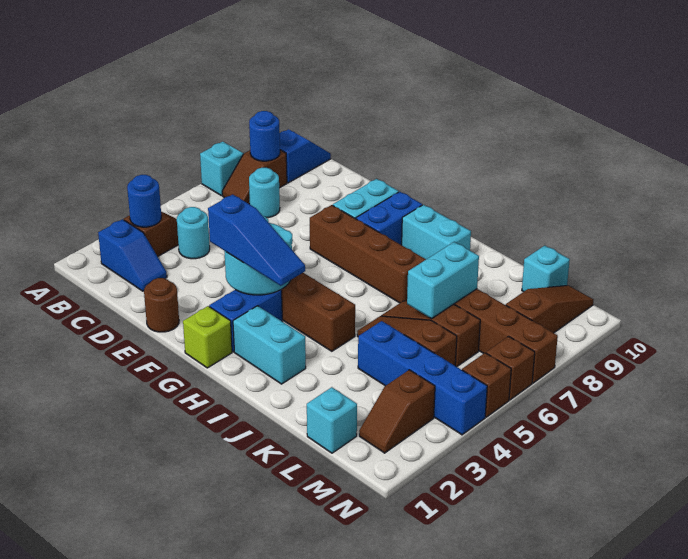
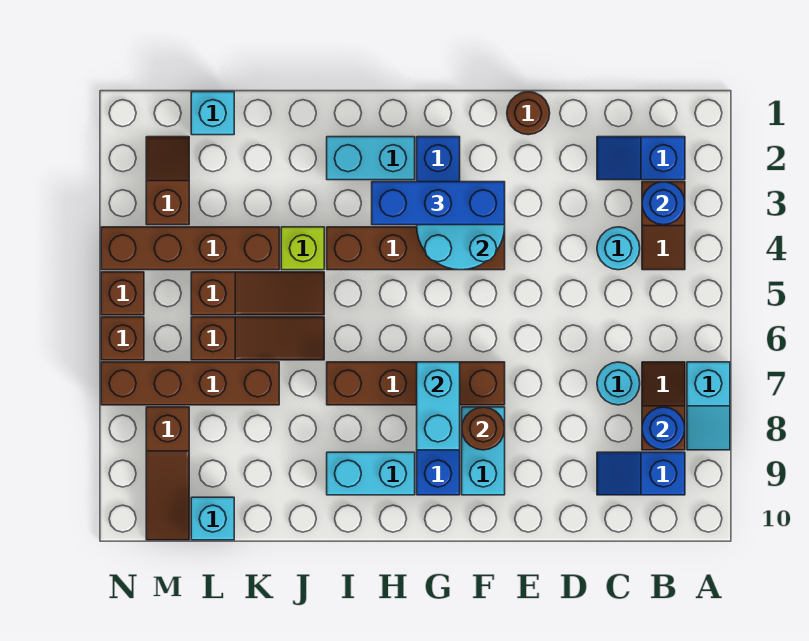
blue 1x2 slope [280,129,331,183] -> blue 1x2 slope turned to [597,452,685,495]
blue 1x3 slope [208,194,305,286] -> blue 1x3 brick [372,182,505,225]
none -> brown 1x1 round brick [462,407,505,450]
lime 1x1 brick [183,306,232,368] -> lime 1x1 brick moved to [281,227,324,270]
blue 1x4 brick [358,321,487,435] -> brown 1x4 brick [101,227,279,270]
cyan 1x2 brick [407,242,479,319] -> cyan 1x2 brick moved to [417,362,460,450]

